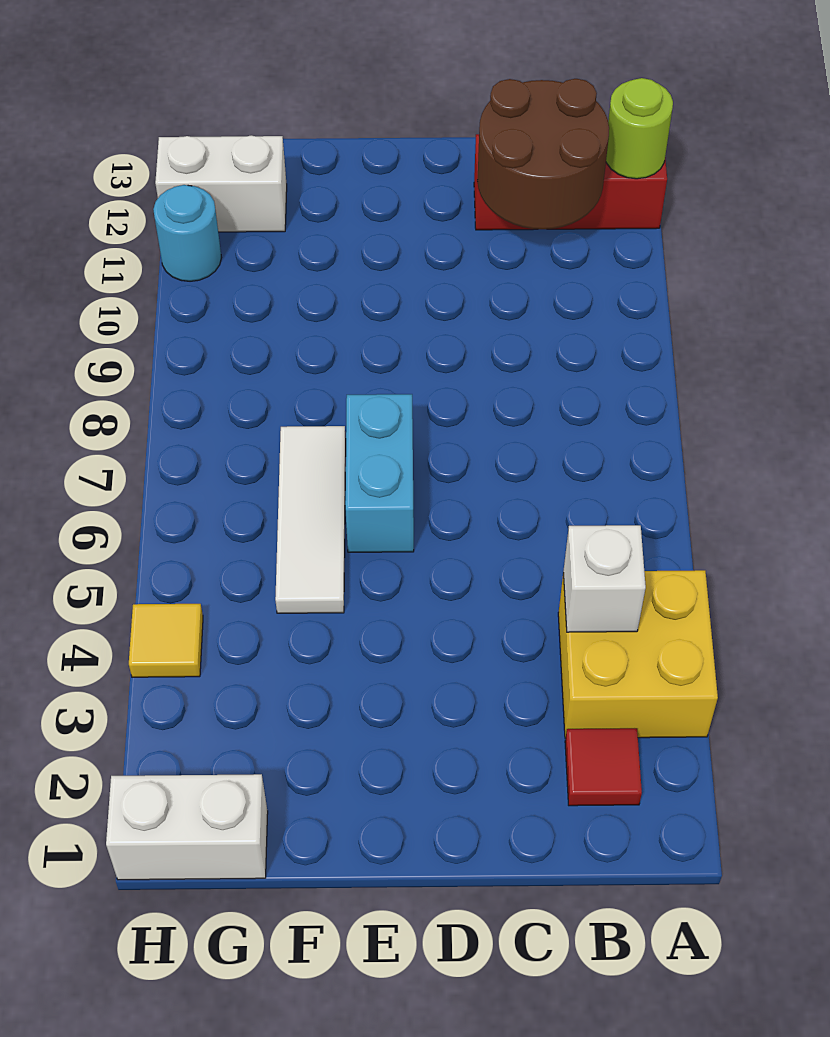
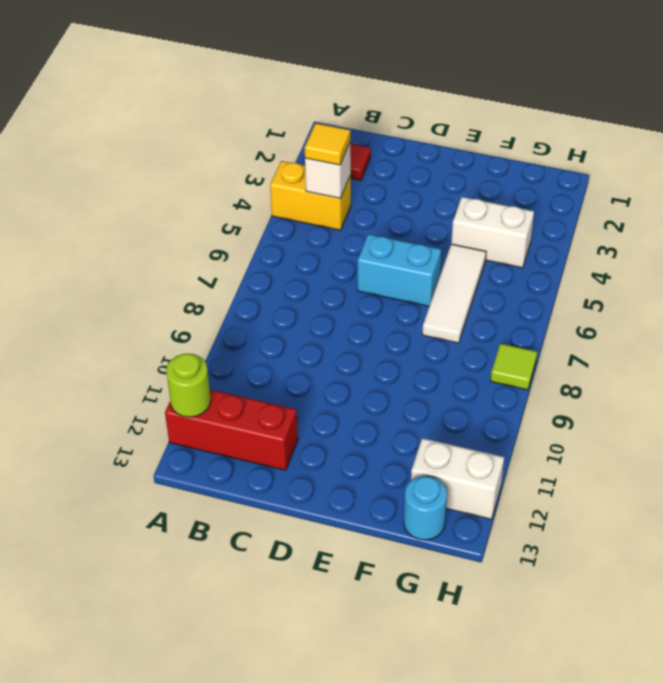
yellow 2x2 brick [558,570,718,738] -> yellow 1x2 brick [270,161,351,230]
brown 2x2 round brick [477,79,609,229] -> none
cyan 1x2 brick [345,394,414,552] -> cyan 1x2 brick turned to [358,234,441,306]
white 1x2 brick [106,774,268,880] -> white 1x2 brick moved to [451,197,534,268]
yellow 1x1 tile [129,604,203,677] -> yellow 1x1 tile moved to [305,123,350,165]
none -> lime 1x1 tile [491,343,537,390]
cyan 1x1 round brick [153,185,221,281] -> cyan 1x1 round brick moved to [404,476,447,540]

